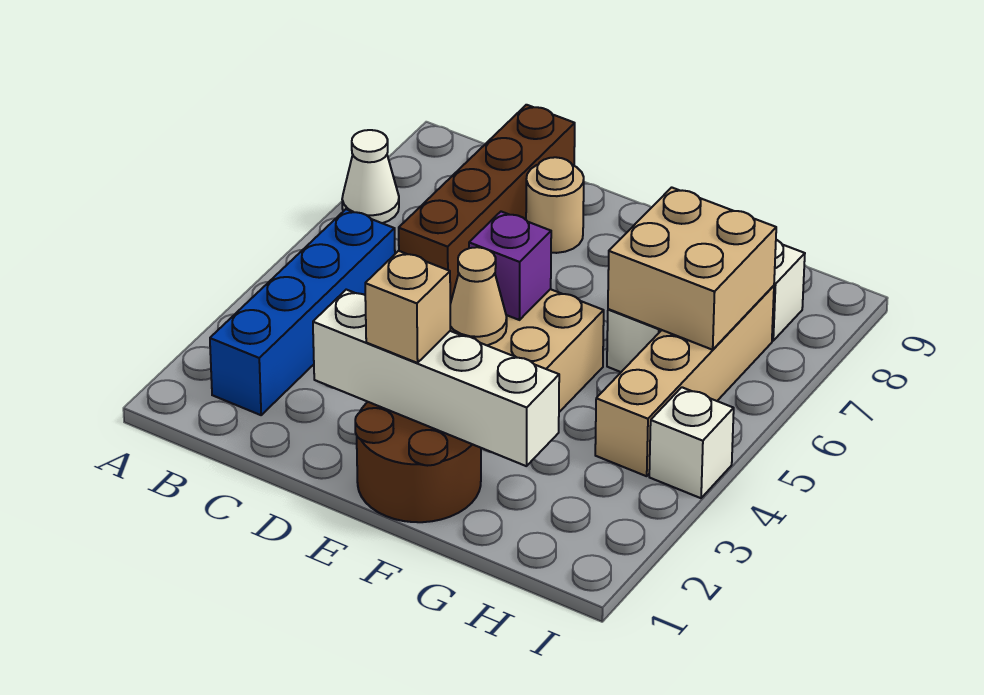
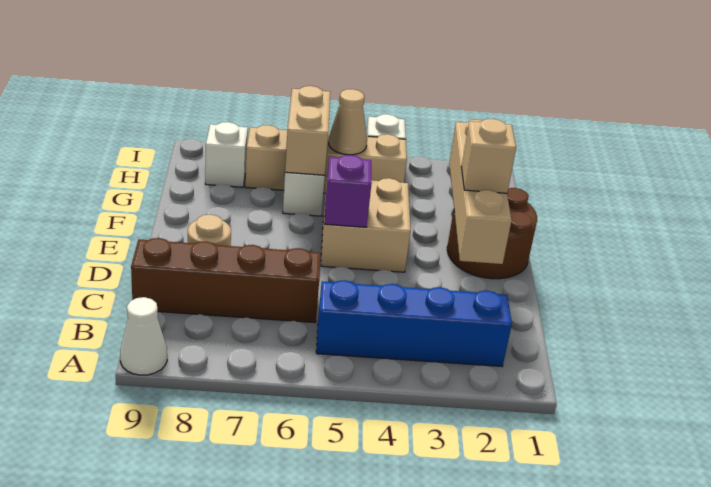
white 1x1 cone [342,130,399,223] -> white 1x1 cone moved to [120,297,167,375]
white 1x4 brick [313,290,559,466] -> tan 1x4 brick [449,120,512,264]
tan 1x1 cone [450,247,507,345] -> tan 1x1 cone moved to [329,89,367,155]
tan 2x2 brick [608,187,776,350] -> tan 1x2 brick [285,86,330,175]

